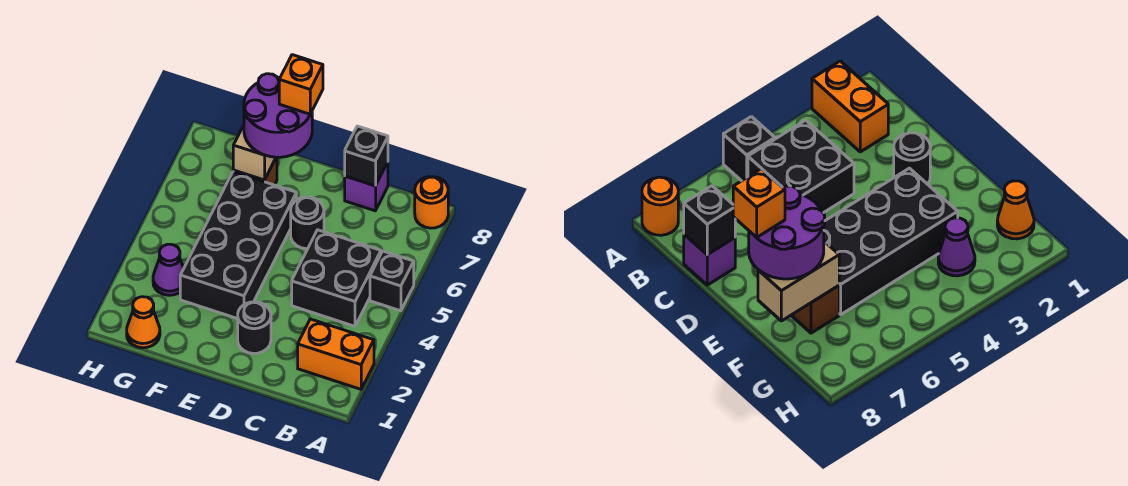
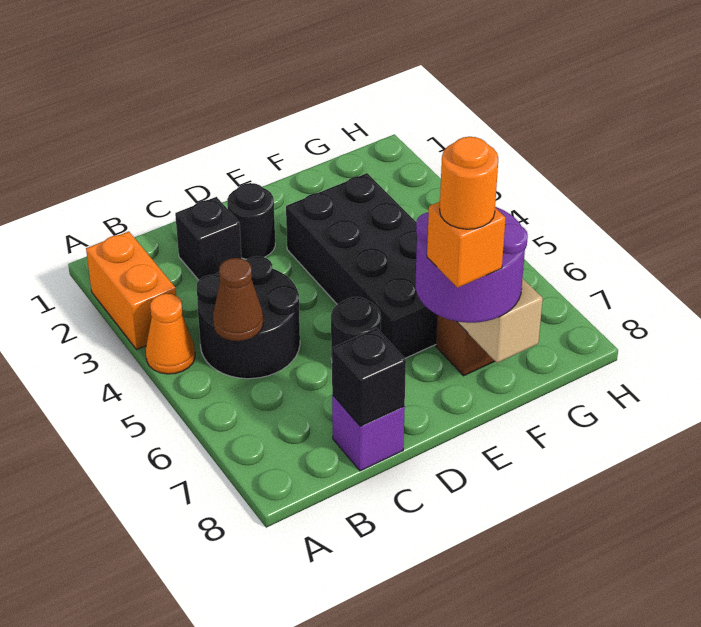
orange 1x2 brick [298,319,374,389] -> orange 1x2 brick turned to [86,231,176,349]
black 1x1 brick [370,251,414,311] -> black 1x1 brick moved to [175,197,242,280]
orange 1x1 round brick [415,177,448,228] -> orange 1x1 round brick moved to [440,137,498,229]
black 2x2 brick [292,230,381,326] -> black 2x2 round brick [197,256,300,379]
none -> brown 1x1 cone [213,258,263,341]
orange 1x1 cone [127,297,160,348] -> orange 1x1 cone moved to [146,294,195,374]
purple 1x1 cone [153,244,184,295] -> none

